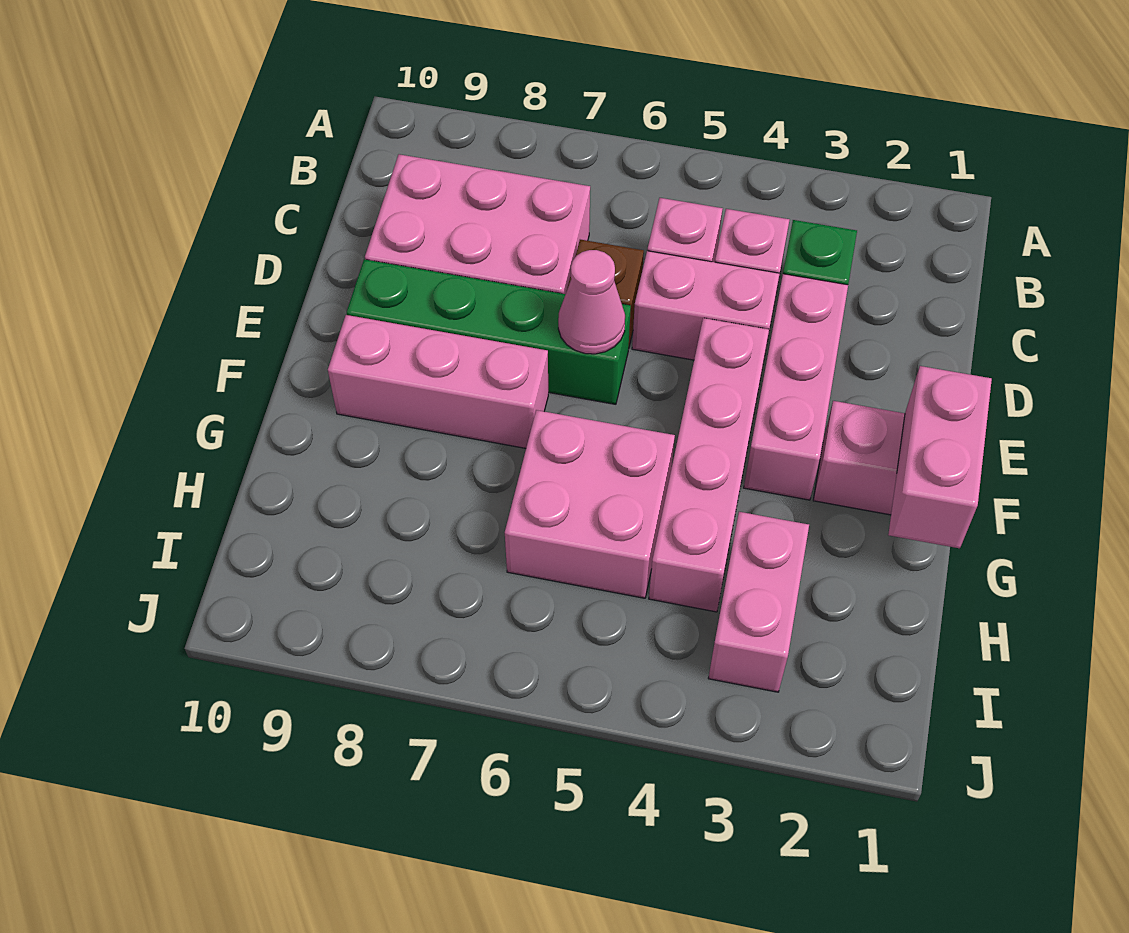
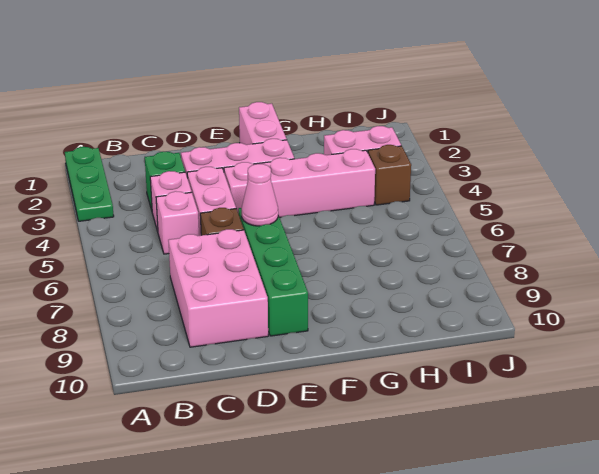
none -> green 1x3 plate [65,147,114,221]
pink 1x2 brick [888,366,992,548] -> none
pink 1x3 brick [328,315,548,448] -> none
pink 2x2 brick [505,410,675,598] -> none
none -> brown 1x1 brick [368,145,411,205]

